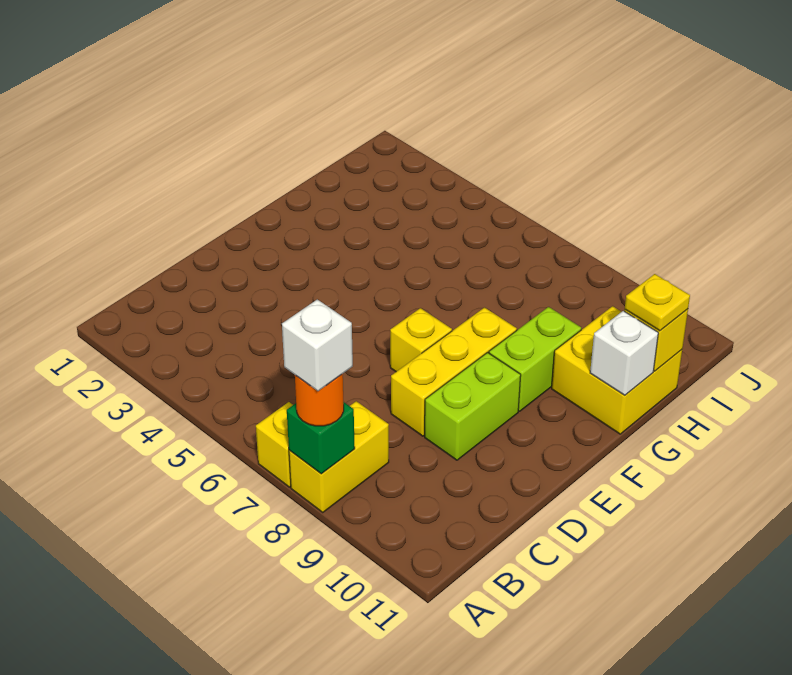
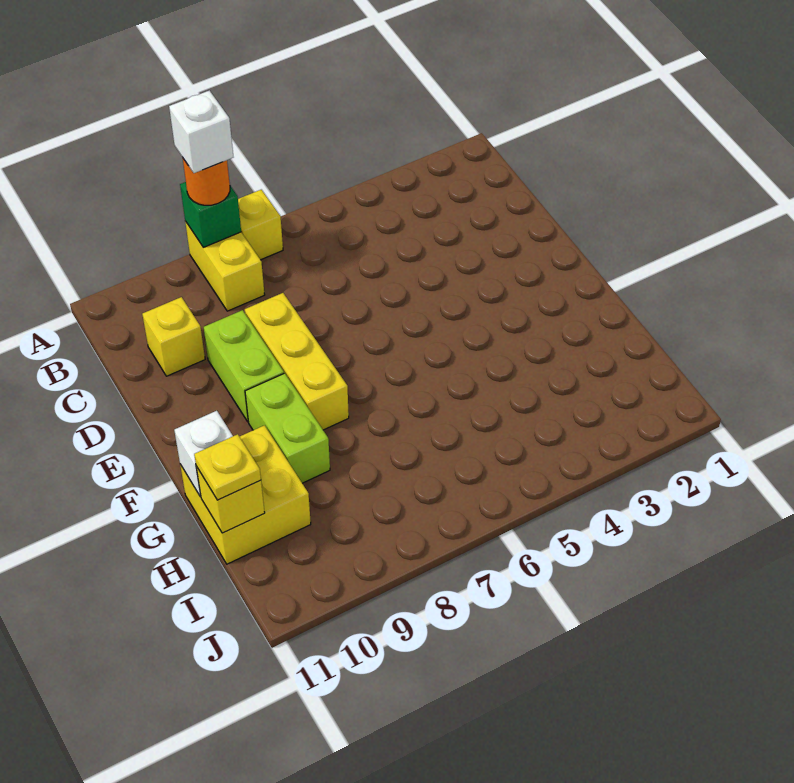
yellow 1x1 brick [390,308,452,372] -> yellow 1x1 brick moved to [142,297,205,376]

